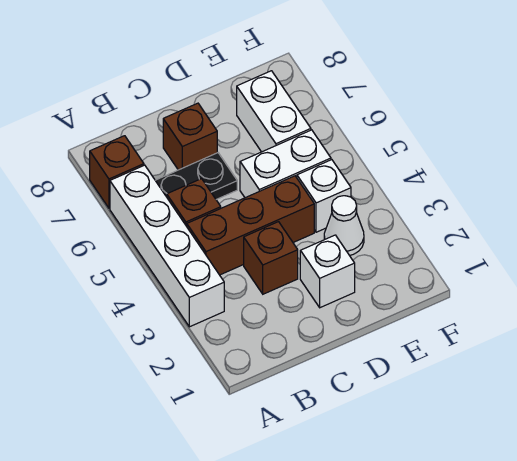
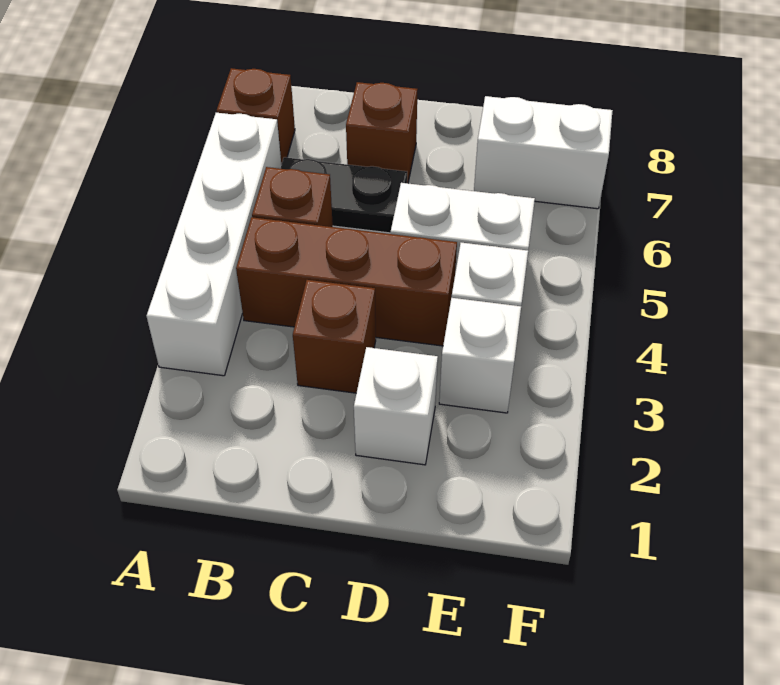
white 1x1 cone [324,196,364,255] -> white 1x1 brick [439,298,521,413]
white 1x2 brick [237,71,311,152] -> white 1x2 brick turned to [474,96,613,209]

